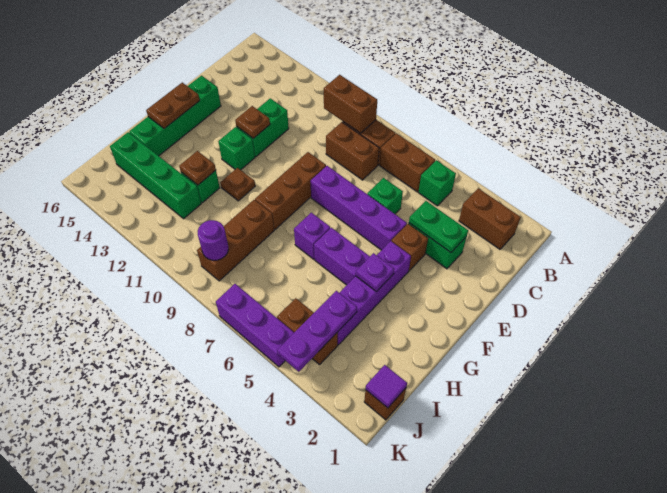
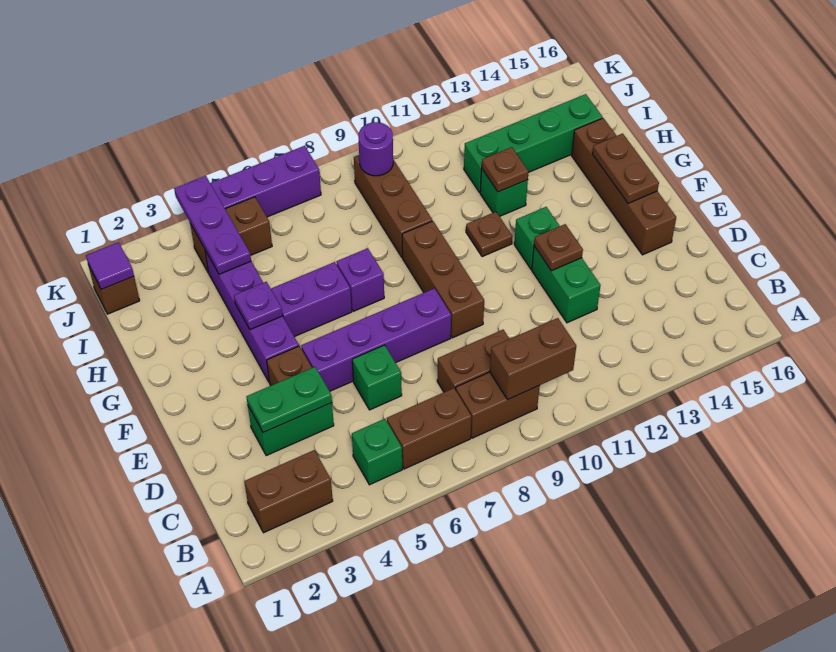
green 1x4 brick [129,76,221,156] -> brown 1x4 brick [572,118,676,255]

